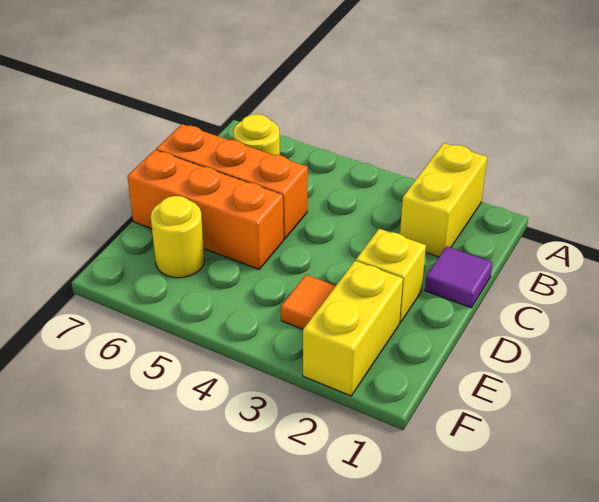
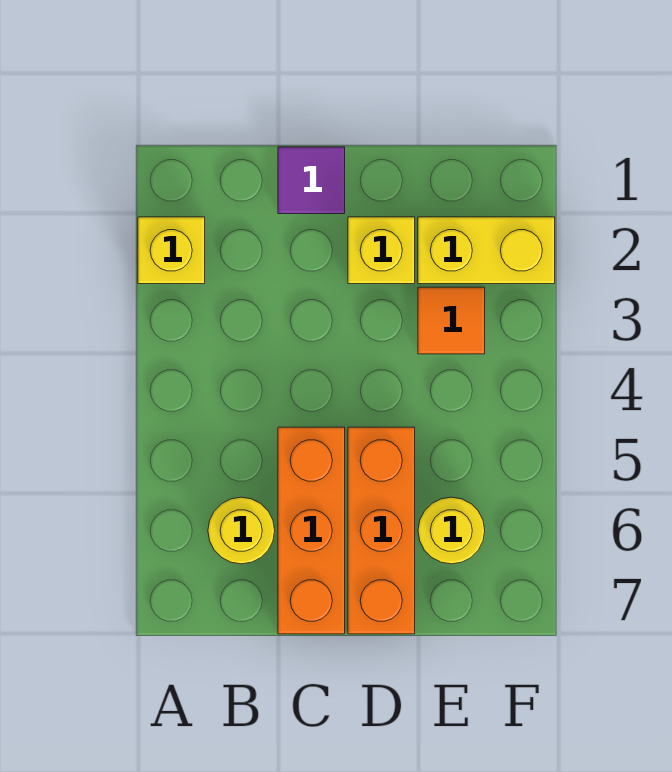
yellow 1x2 brick [400,143,487,257] -> yellow 1x1 brick [138,217,205,284]

